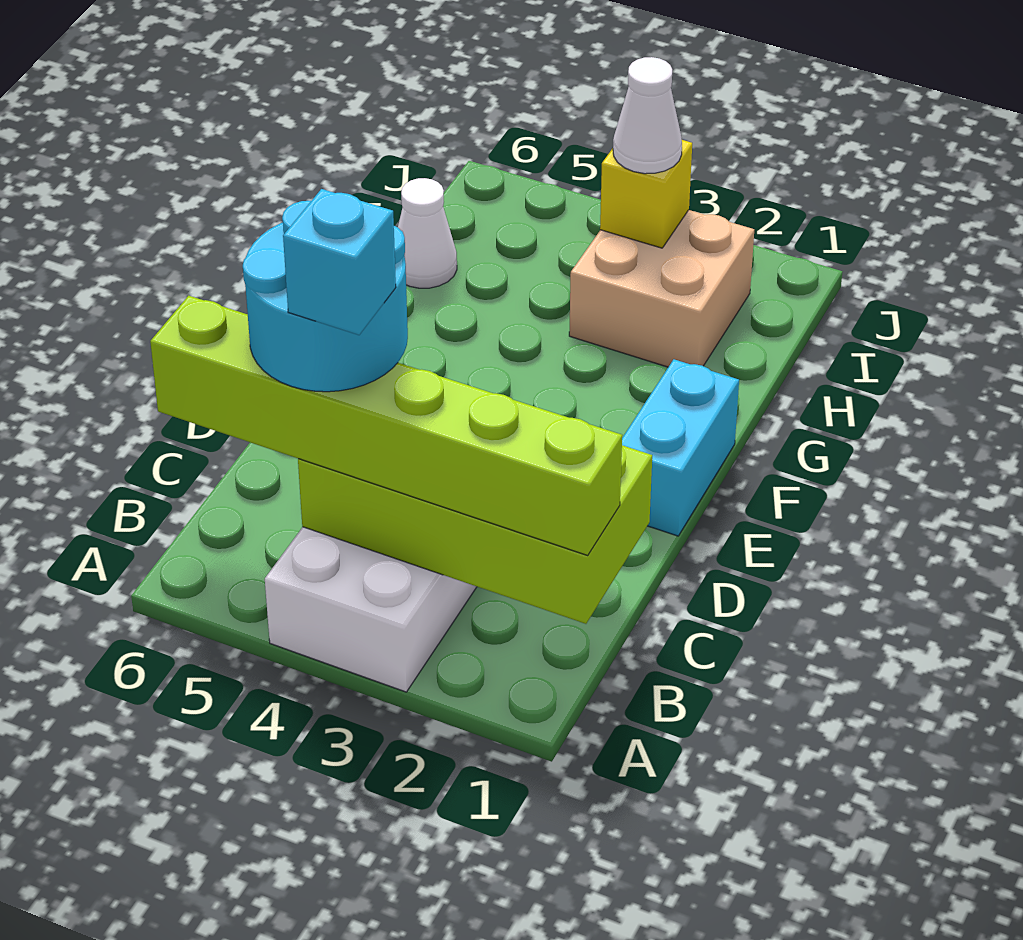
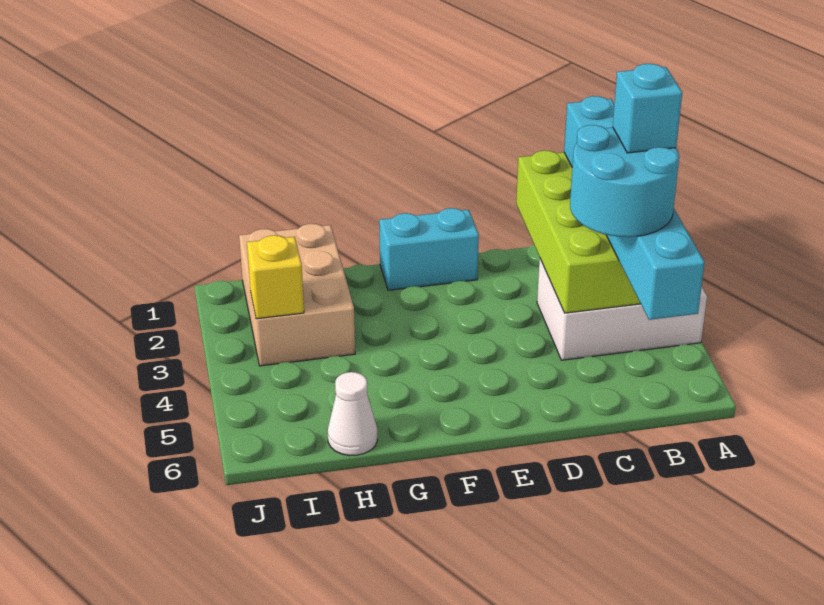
lime 1x6 brick [150,296,622,555] -> cyan 1x6 brick [564,96,705,320]
tan 2x2 brick [569,210,754,367] -> tan 2x3 brick [239,224,355,366]
white 1x1 cone [613,57,682,174] -> none

